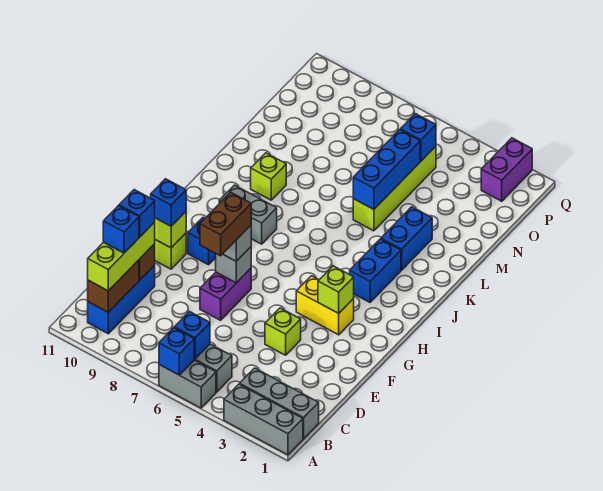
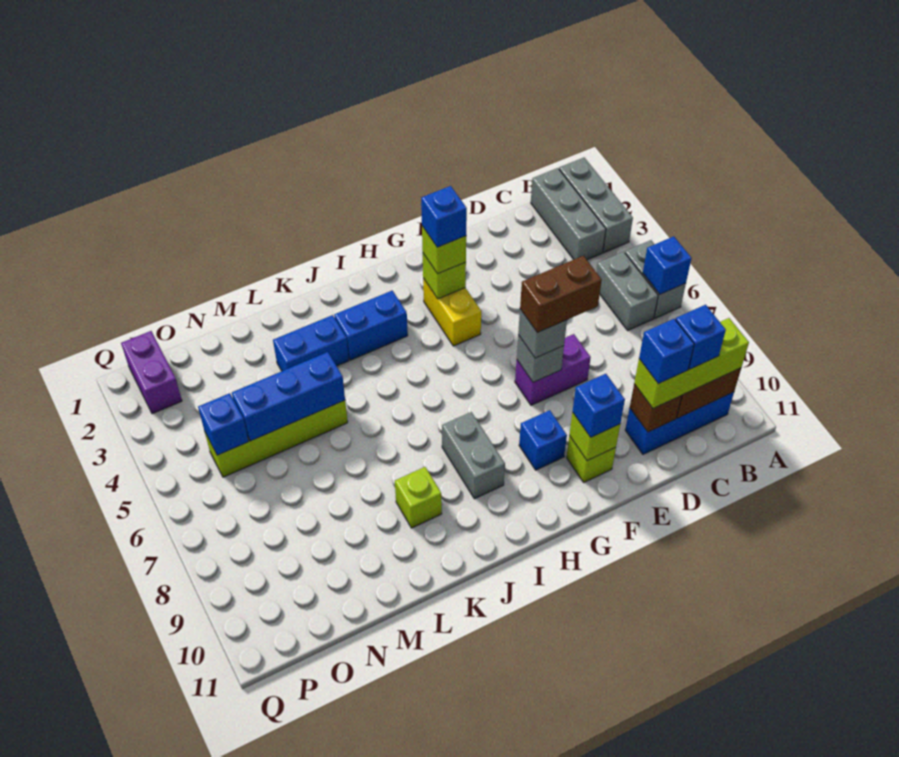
blue 1x1 brick [175,312,210,359] -> blue 1x1 brick moved to [421,186,467,247]
lime 1x1 brick [265,308,301,355] -> lime 1x1 brick moved to [422,226,466,274]
purple 1x2 brick [481,138,532,201] -> purple 1x2 brick turned to [121,331,182,414]

